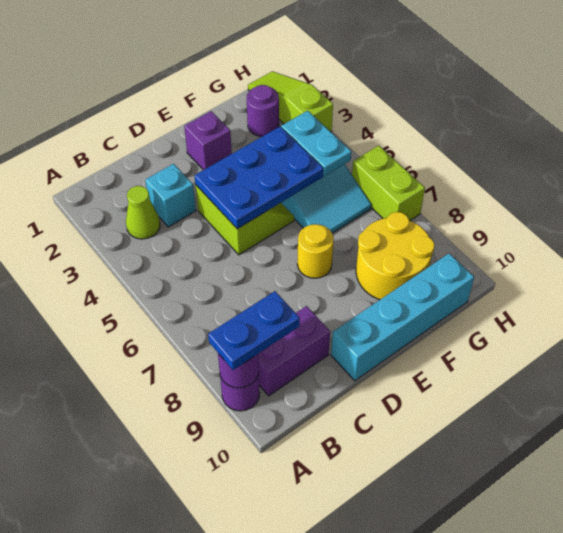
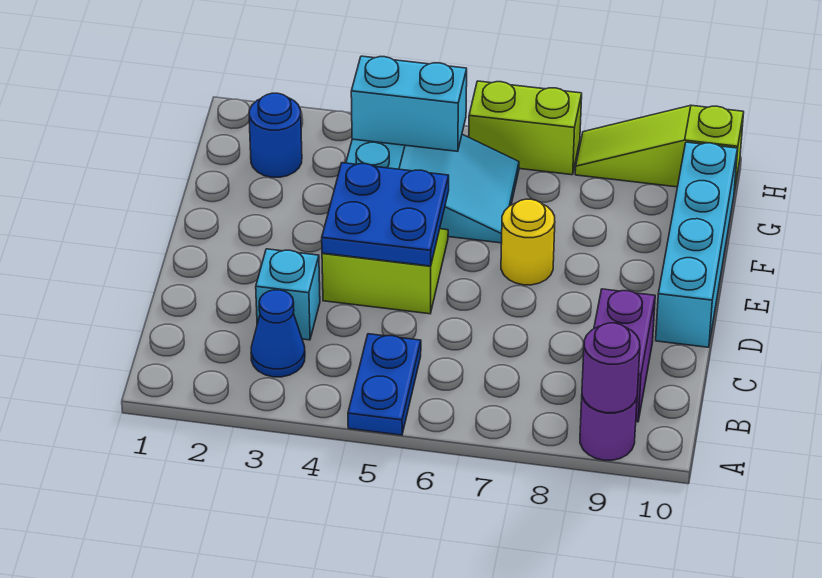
blue 1x2 plate [208,291,300,370] -> blue 1x2 plate moved to [348,334,421,435]
lime 1x1 cone [126,186,160,239] -> blue 1x1 cone [251,290,305,377]
blue 2x3 plate [195,127,323,229] -> blue 2x2 plate [322,163,449,266]
purple 1x1 brick [184,111,232,170] -> none
yellow 2x2 round brick [356,212,434,300] -> none
purple 1x1 round brick [247,85,279,136] -> blue 1x1 round brick [249,93,302,177]
cyan 1x2 plate [281,111,351,176] -> cyan 1x2 brick [351,56,467,151]
lime 1x3 slope [248,71,333,132] -> lime 1x3 slope moved to [575,105,744,192]

